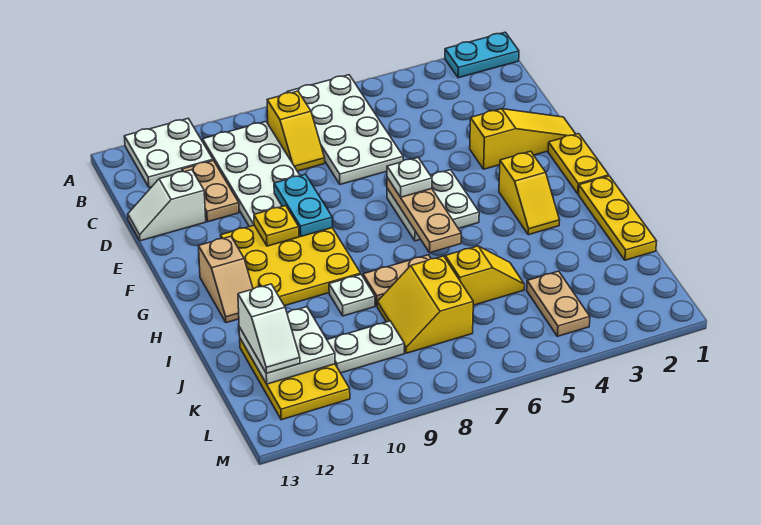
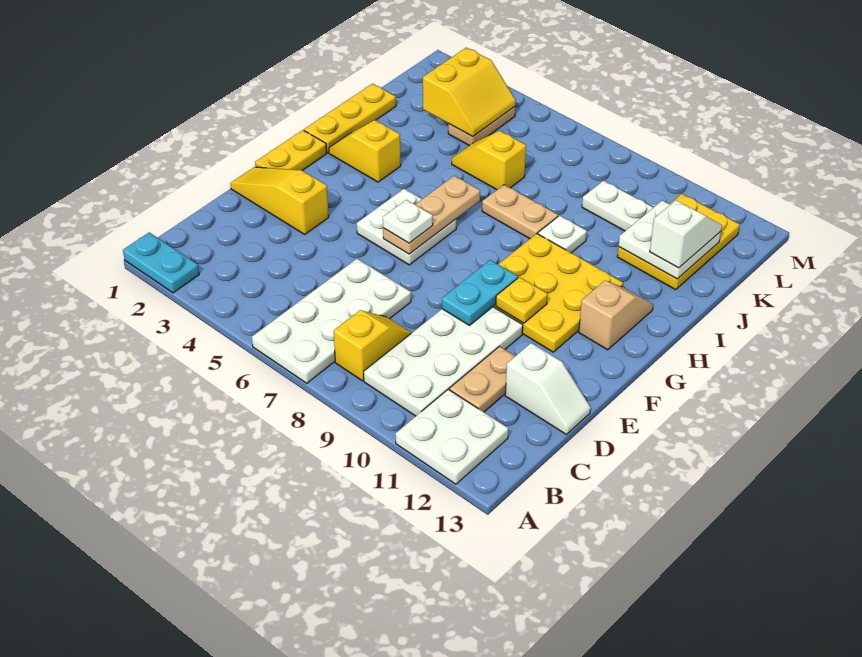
yellow 1x2 slope [499,151,560,235] -> yellow 1x2 slope turned to [329,120,401,182]
yellow 2x2 slope [377,256,473,353] -> yellow 2x2 slope moved to [423,48,516,137]

